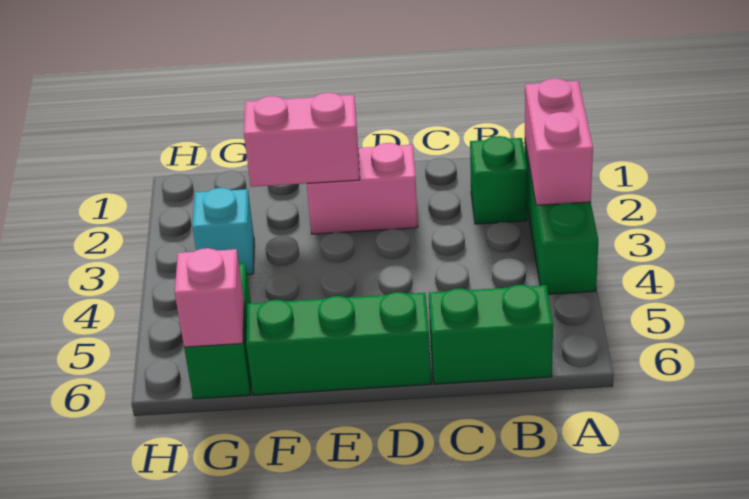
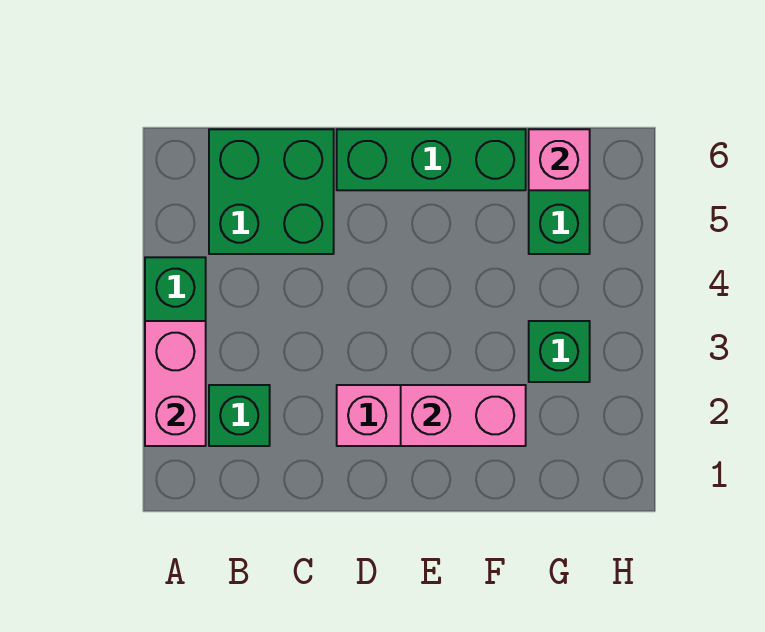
green 1x2 brick [429,285,553,384] -> green 2x2 brick [209,129,334,254]
cyan 1x1 brick [192,188,254,275] -> green 1x1 brick [529,321,590,382]

